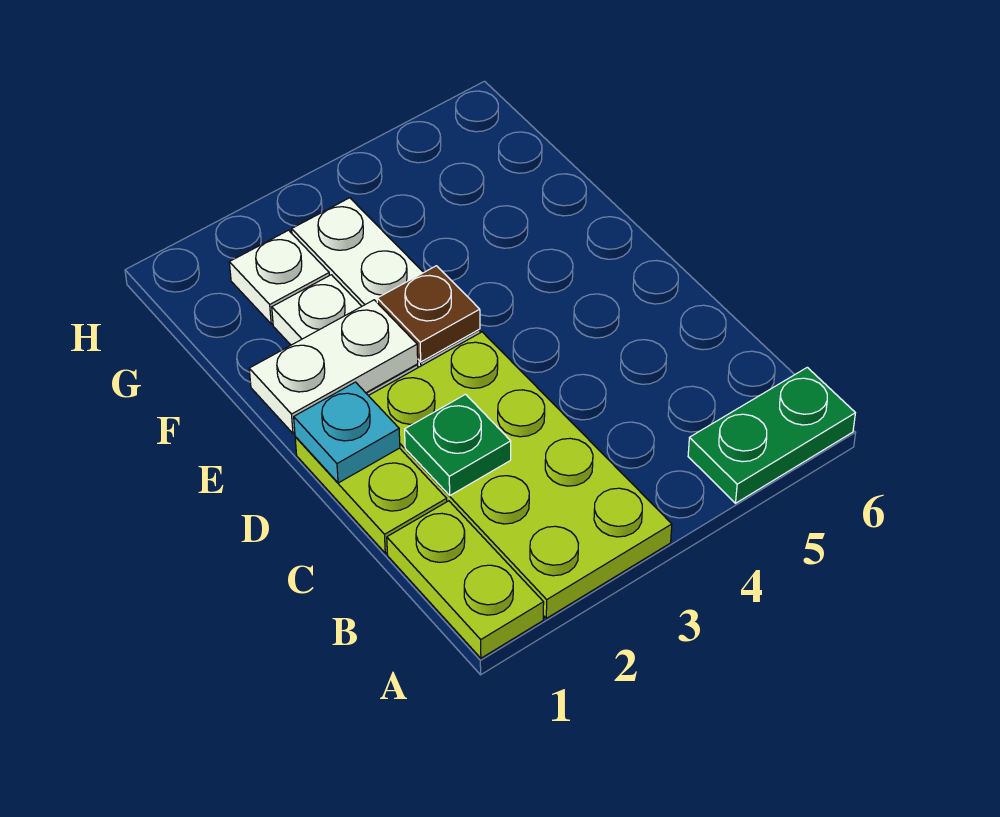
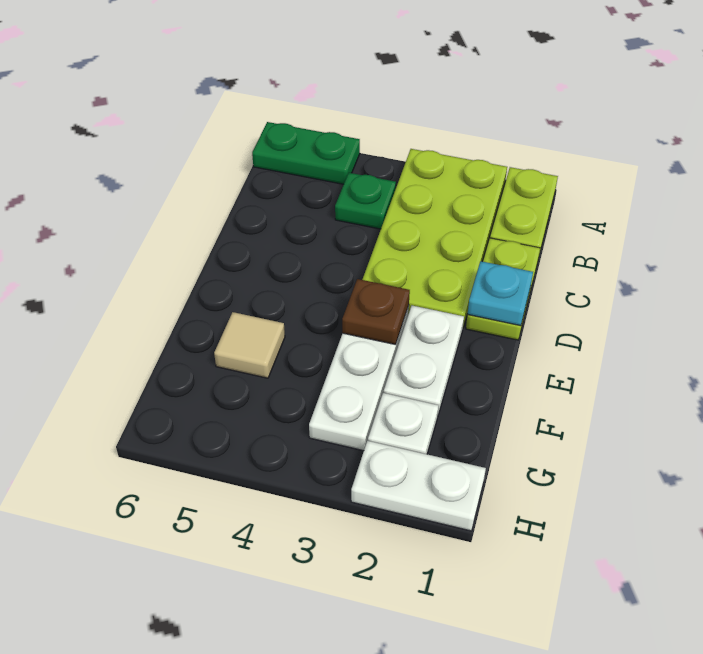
green 1x1 plate [405,394,511,495] -> green 1x1 plate moved to [335,173,396,229]
white 1x2 plate [249,300,418,433] -> white 1x2 plate moved to [351,441,486,531]
none -> tan 1x1 tile [214,312,285,378]

